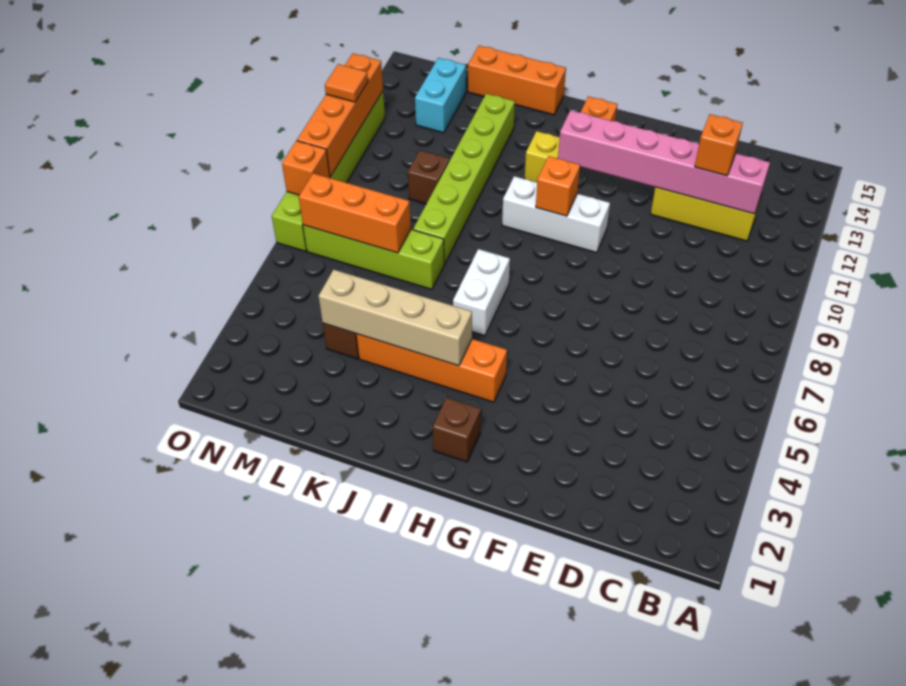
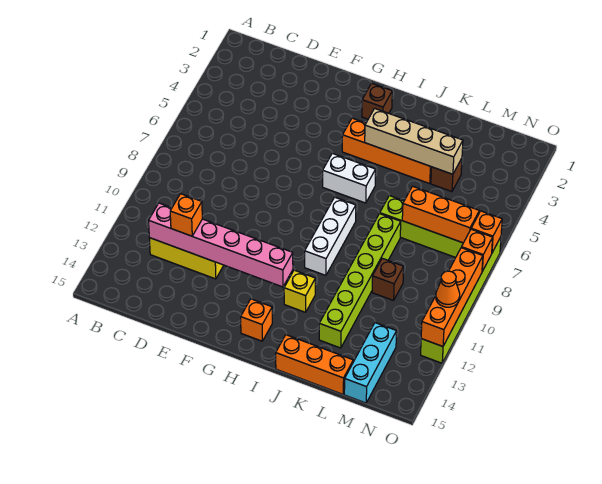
white 1x3 brick [502,176,610,253] -> white 1x3 brick turned to [305,197,356,275]
orange 1x1 brick [536,156,580,216] -> orange 1x1 brick moved to [471,211,502,252]
white 1x2 brick [453,249,510,336] -> white 1x2 brick turned to [323,153,376,203]
cyan 1x2 brick [415,58,466,133] -> cyan 1x3 brick [344,323,397,403]
orange 1x1 tile [325,64,368,102] -> orange 1x1 cone [436,271,460,307]

